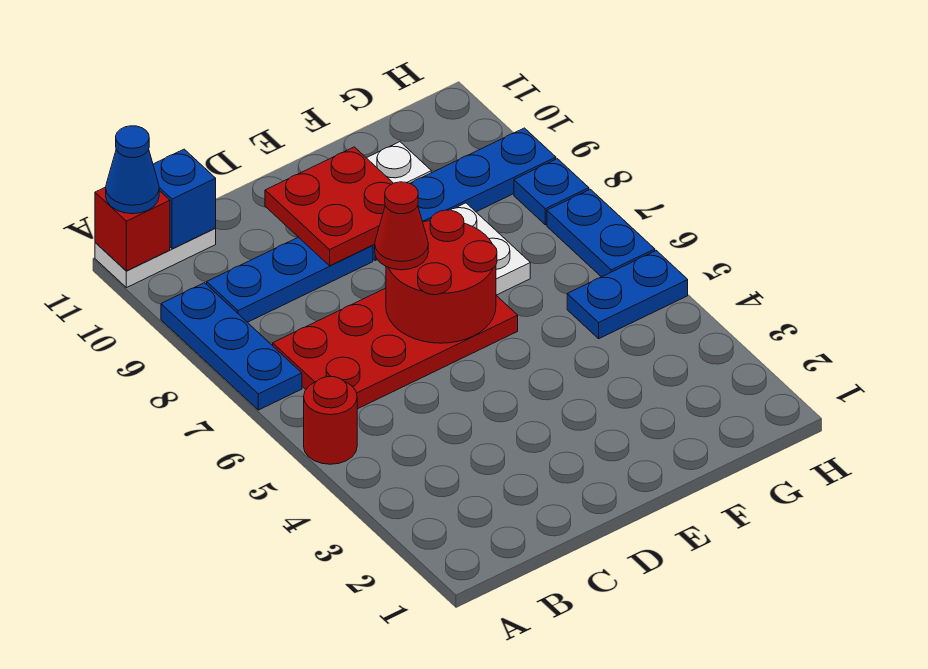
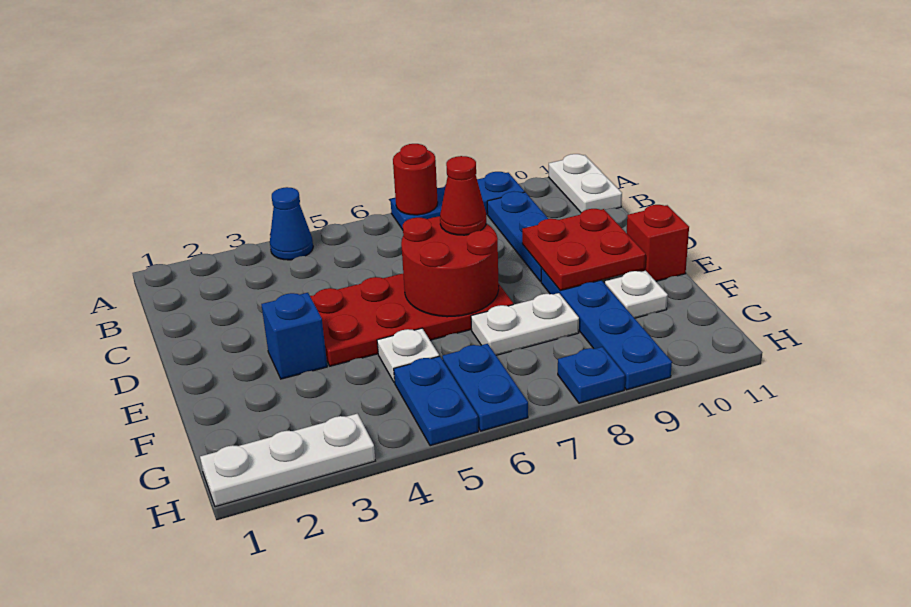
red 1x1 round brick [304,377,357,464] -> red 1x1 round brick moved to [393,144,438,215]
red 1x1 brick [95,187,170,271] -> red 1x1 brick moved to [627,205,689,281]
blue 1x1 cone [106,126,159,214] -> blue 1x1 cone moved to [270,187,313,260]
red 2x4 plate [273,288,518,409] -> red 2x4 plate turned to [310,273,513,366]
blue 1x1 brick [153,149,216,249] -> blue 1x1 brick moved to [261,293,327,379]
none -> white 1x1 plate [377,328,439,383]
none -> white 1x3 plate [200,414,375,507]
blue 1x2 plate [547,189,655,277] -> blue 1x2 plate turned to [442,344,528,431]

